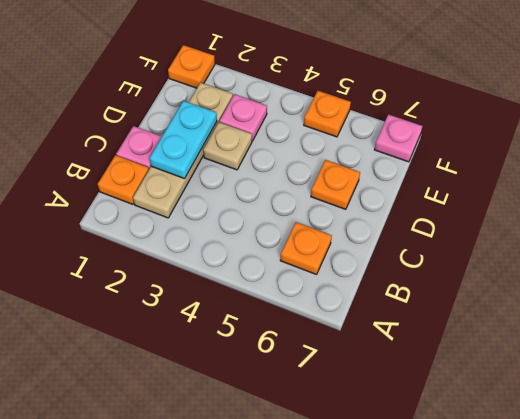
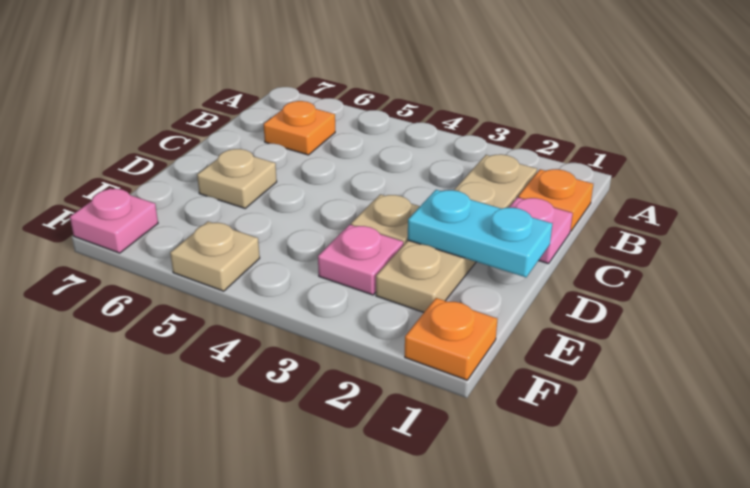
cyan 1x2 plate [150,101,217,179] -> cyan 1x2 plate turned to [408,190,552,277]
orange 1x1 plate [311,160,360,209] -> tan 1x1 plate [197,149,277,208]
orange 1x1 plate [304,91,351,137] -> tan 1x1 plate [170,221,260,291]

